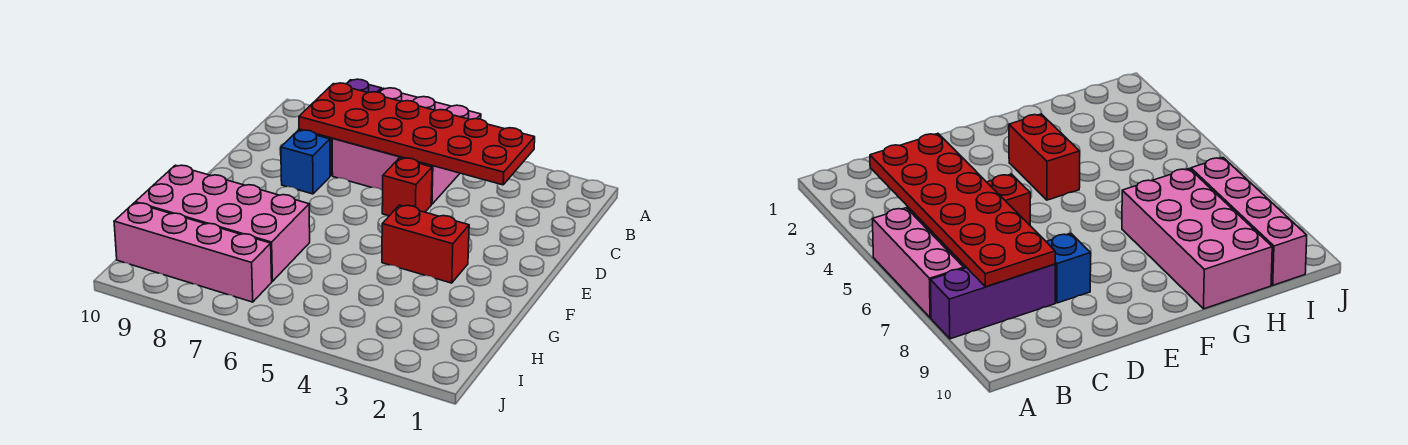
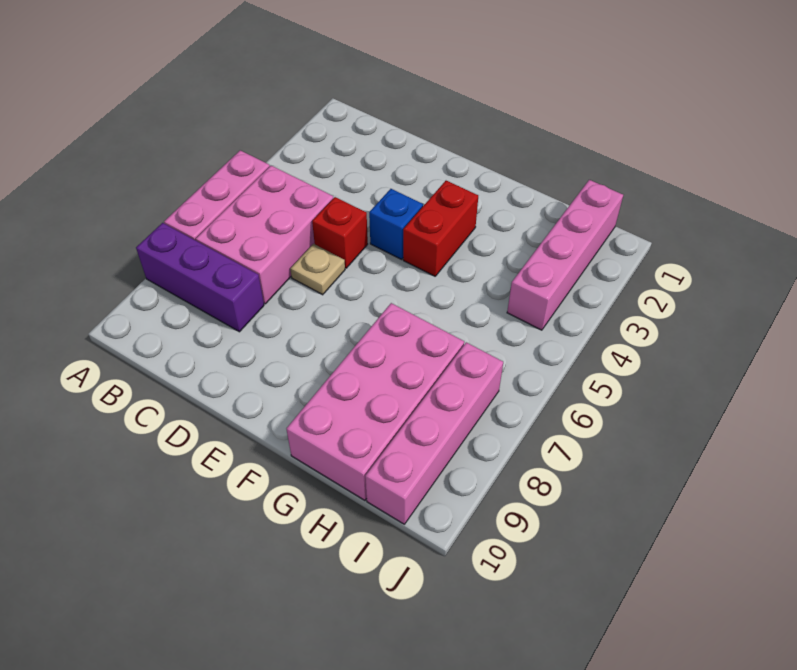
red 2x6 plate [299,83,535,185] -> none
none -> tan 1x1 plate [290,244,345,295]
blue 1x1 brick [281,130,330,194] -> blue 1x1 brick moved to [369,189,423,259]
none -> pink 1x4 brick [507,180,623,330]

